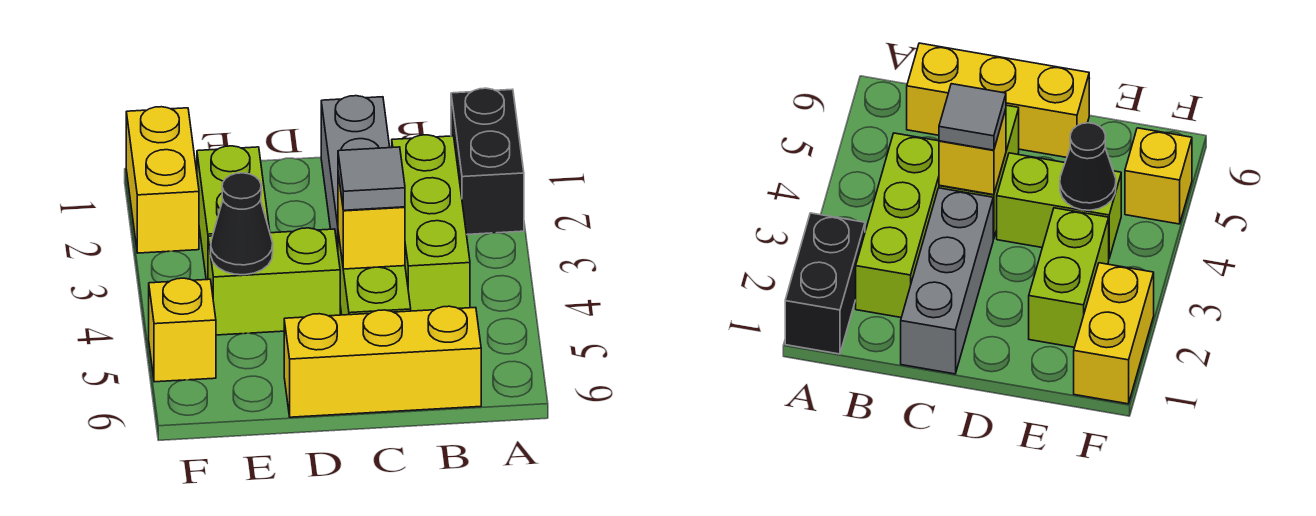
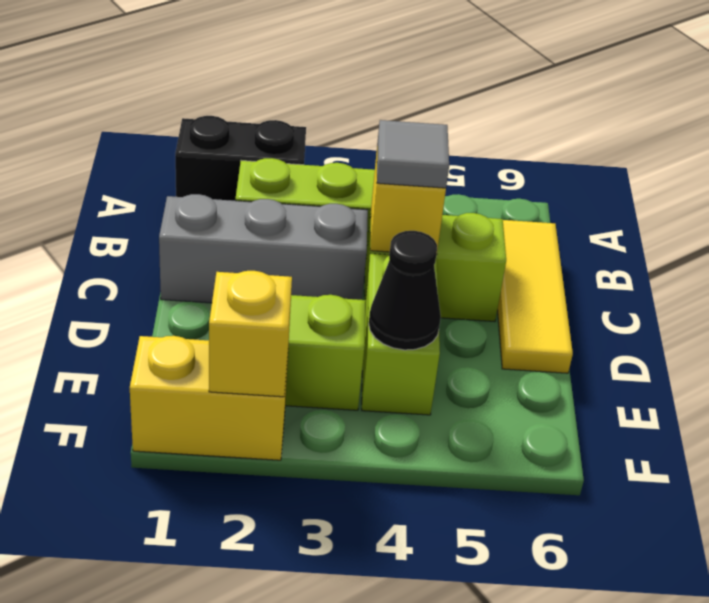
yellow 1x3 brick [284,306,481,417] -> yellow 1x3 tile [497,220,573,373]
yellow 1x1 brick [149,278,216,382] -> yellow 1x1 brick moved to [209,271,292,397]

